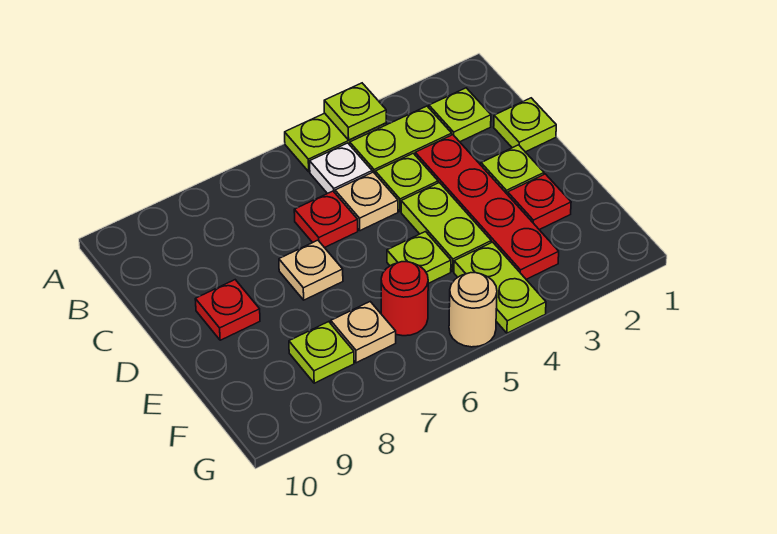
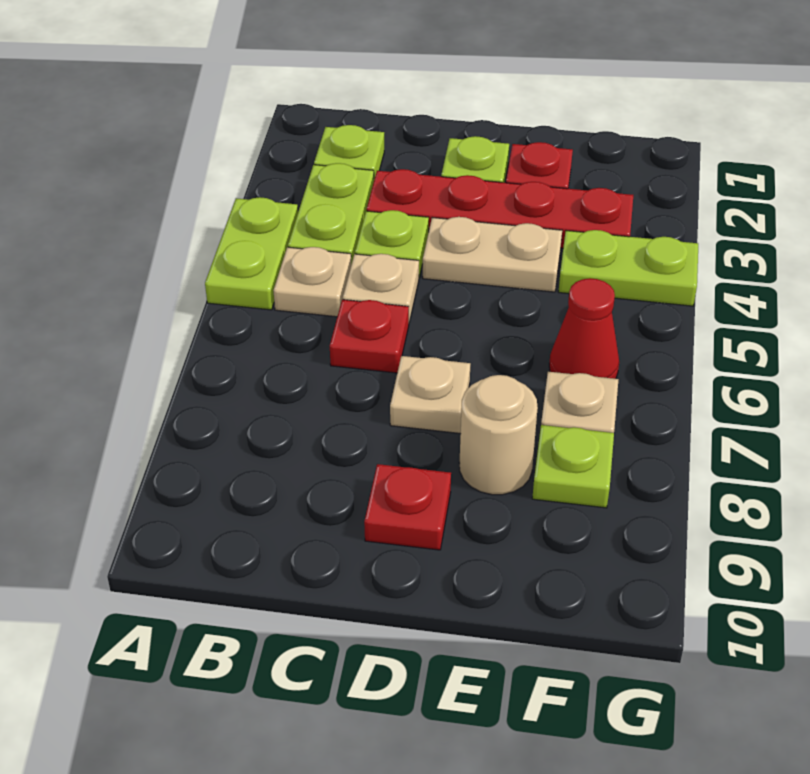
lime 1x1 plate [324,83,386,140] -> none
white 1x1 plate [310,143,372,194] -> tan 1x1 plate [273,247,351,317]
lime 1x1 plate [494,98,556,152] -> none
lime 1x2 plate [401,183,491,271] -> tan 1x2 plate [423,217,562,292]
lime 1x1 plate [387,232,451,284] -> none
red 1x1 round brick [381,262,428,336] -> red 1x1 cone [549,278,619,379]
tan 1x1 round brick [449,273,497,347] -> tan 1x1 round brick moved to [459,375,538,495]

